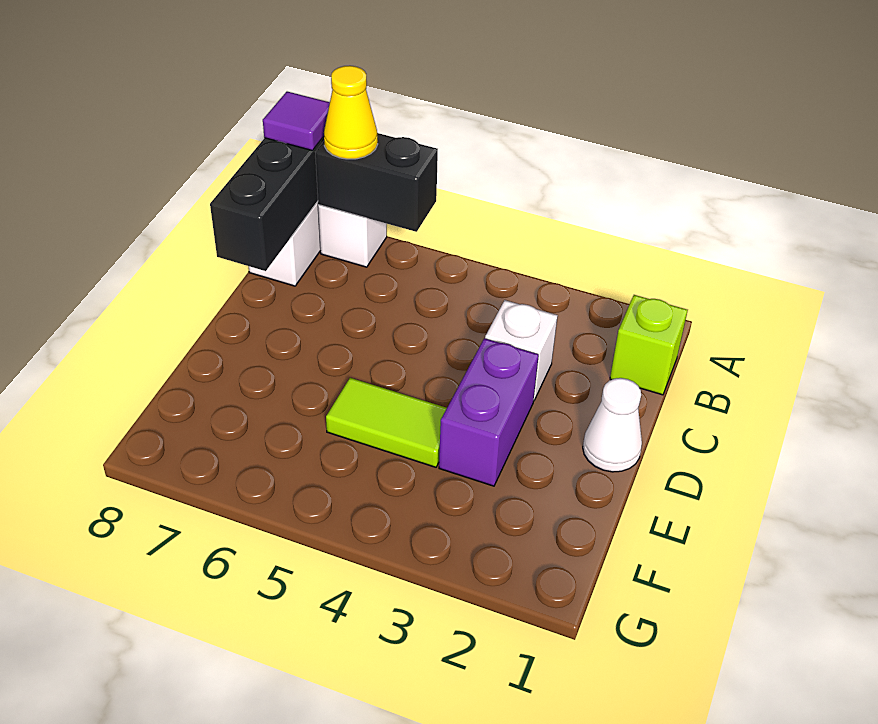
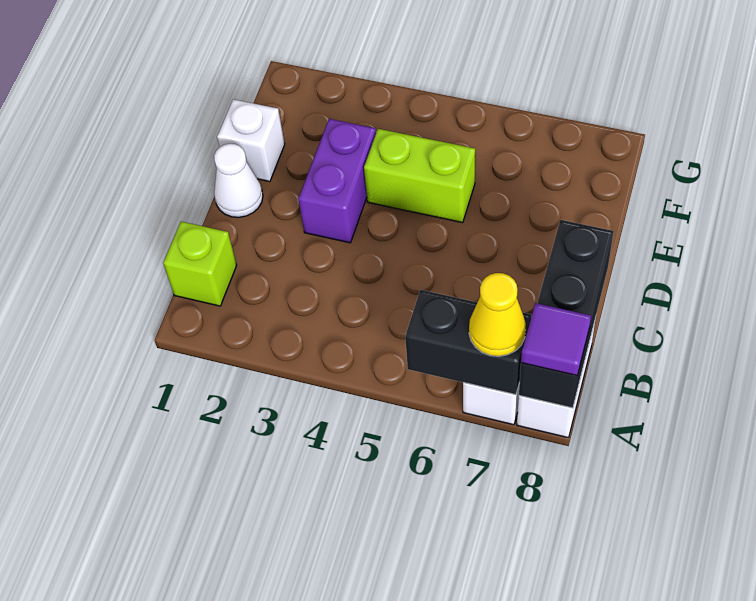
white 1x1 brick [485,300,558,400] -> white 1x1 brick moved to [217,99,285,182]
lime 1x2 tile [326,378,447,467] -> lime 1x2 brick [364,129,475,223]

